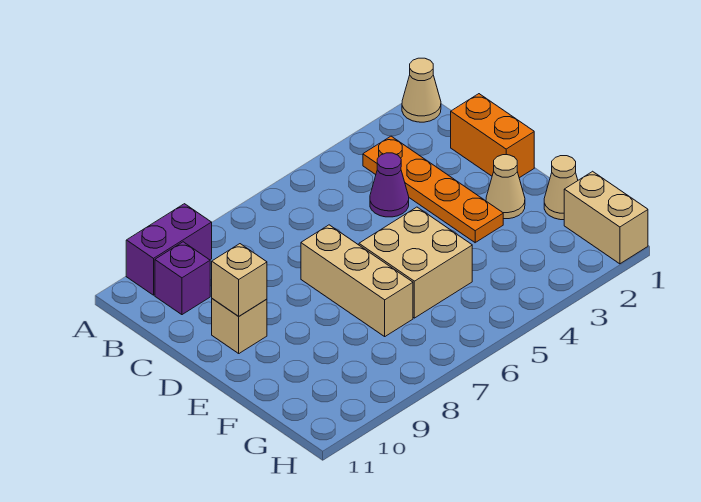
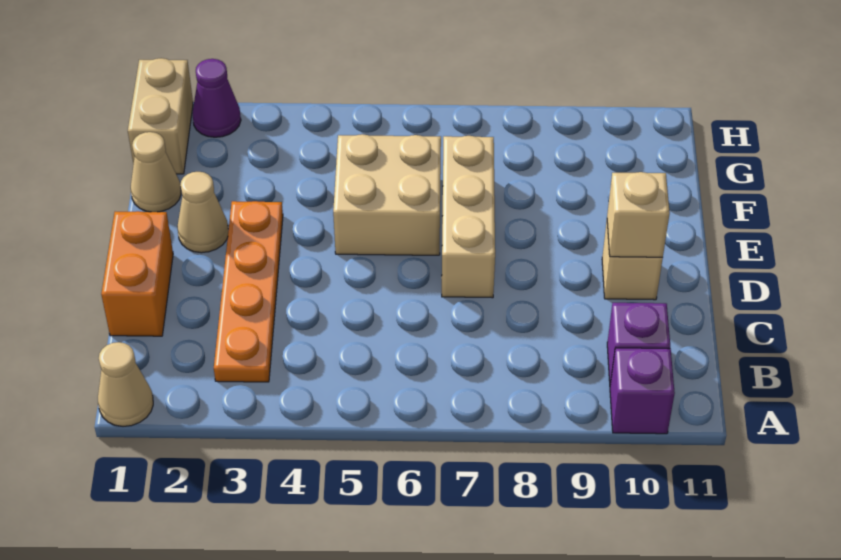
purple 1x2 brick [126,204,212,295] -> purple 1x1 brick [610,348,675,434]
purple 1x1 cone [370,153,409,217] -> purple 1x1 cone moved to [192,59,241,137]

